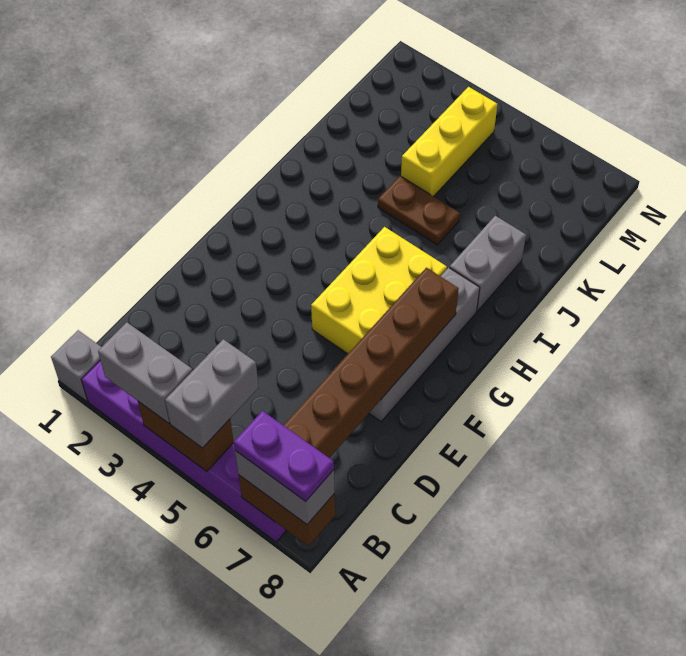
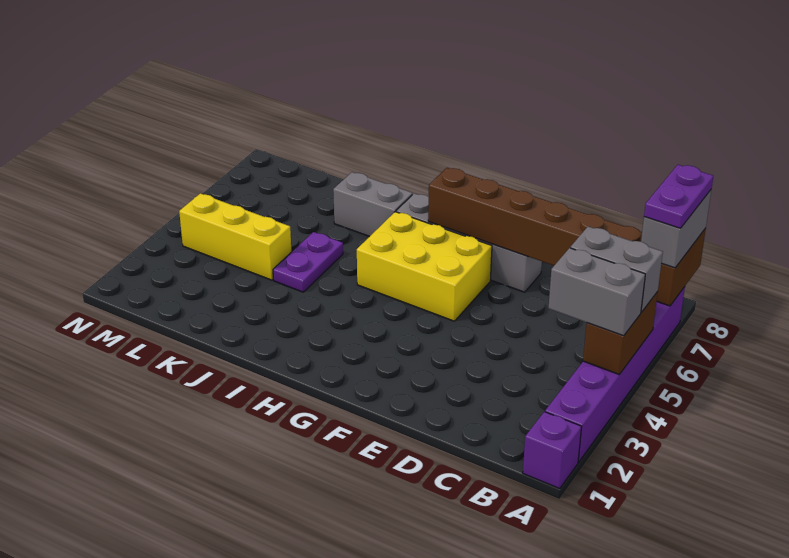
grey 1x1 brick [51,330,101,401] -> purple 1x1 brick [523,412,581,489]
grey 1x2 brick [98,322,192,423] -> grey 1x2 brick turned to [549,248,645,336]
brown 1x2 plate [378,176,460,245] -> purple 1x2 plate [273,232,343,292]

